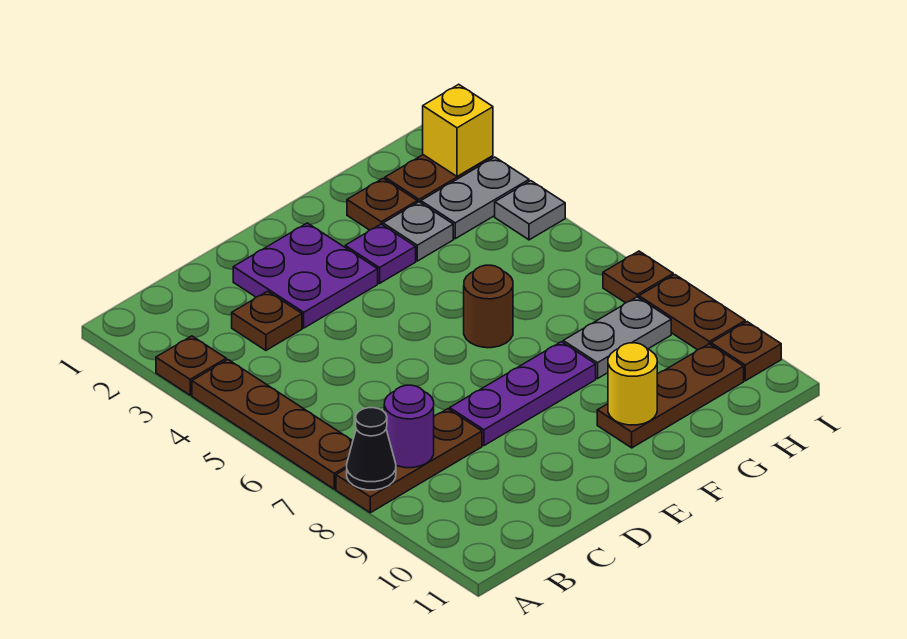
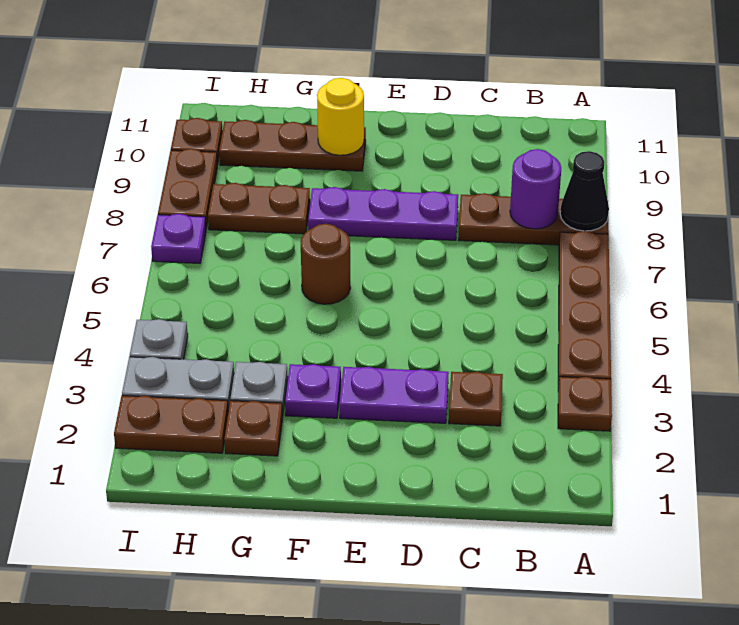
purple 2x2 plate [233,223,378,328] -> purple 1x2 plate [340,367,449,423]
grey 1x2 plate [563,297,671,378] -> brown 1x2 plate [208,183,310,234]
yellow 1x1 brick [423,84,493,176] -> none
brown 1x1 plate [603,251,673,303] -> purple 1x1 plate [151,214,206,263]

